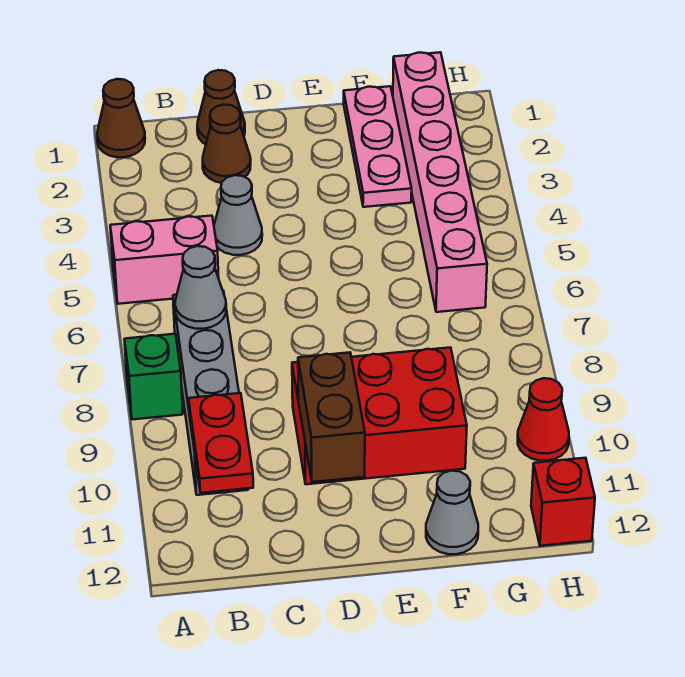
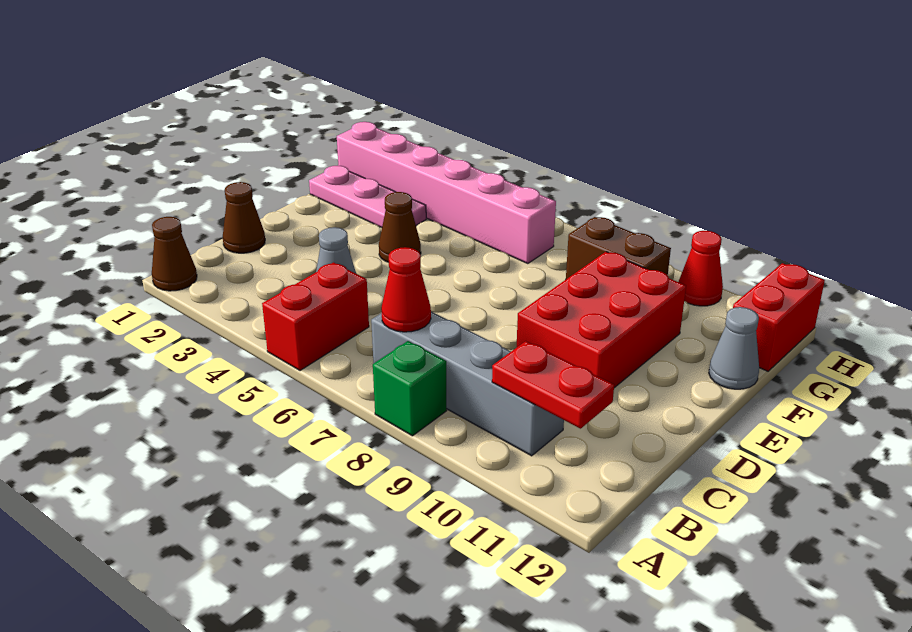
pink 1x2 brick [110,216,219,304] -> red 1x2 brick [262,262,369,371]
grey 1x1 cone [175,246,226,329] -> red 1x1 cone [381,247,431,332]
brown 1x1 cone [203,105,251,183] -> brown 1x1 cone moved to [379,192,421,262]
brown 1x2 brick [298,352,365,482] -> brown 1x2 brick moved to [566,217,671,279]
red 1x1 brick [531,458,595,546] -> red 1x2 brick [733,263,825,371]

